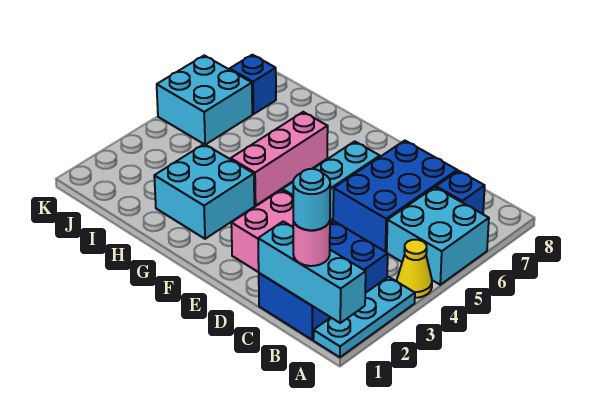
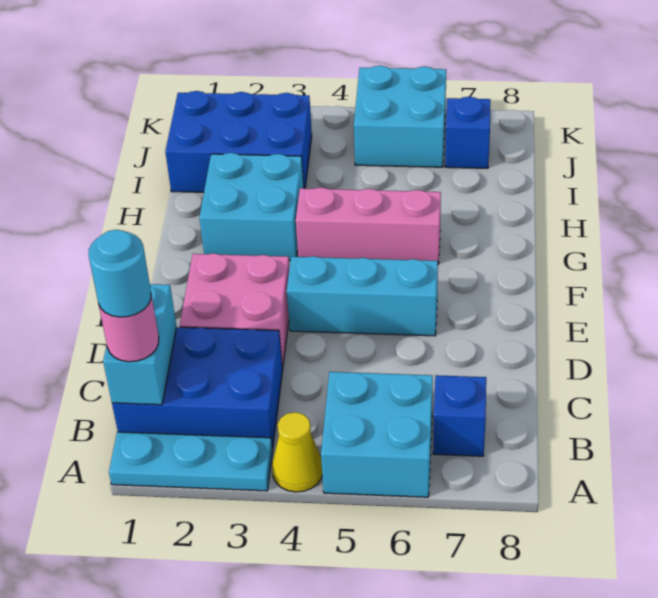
cyan 1x3 brick [258,221,366,323] -> cyan 1x2 brick [103,284,177,405]
blue 2x3 brick [333,141,457,252] -> blue 2x3 brick moved to [165,91,312,192]

